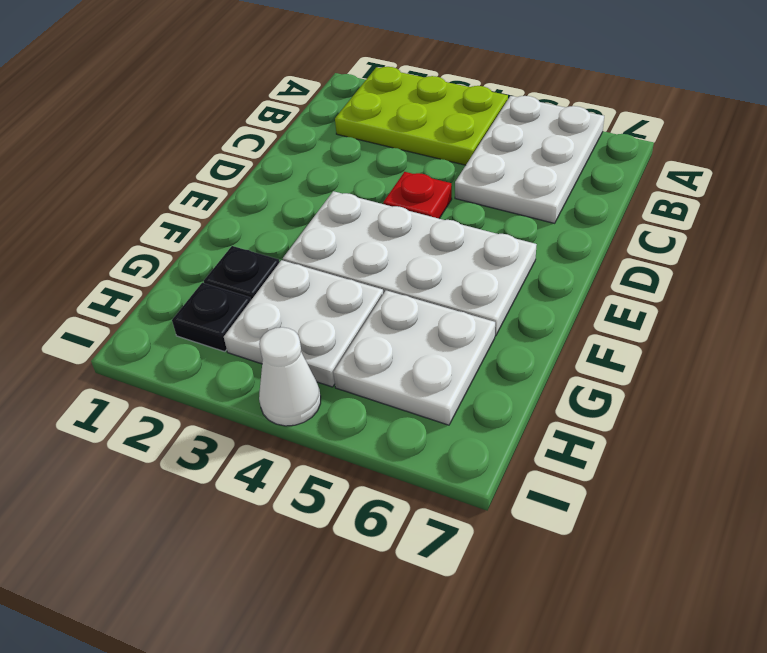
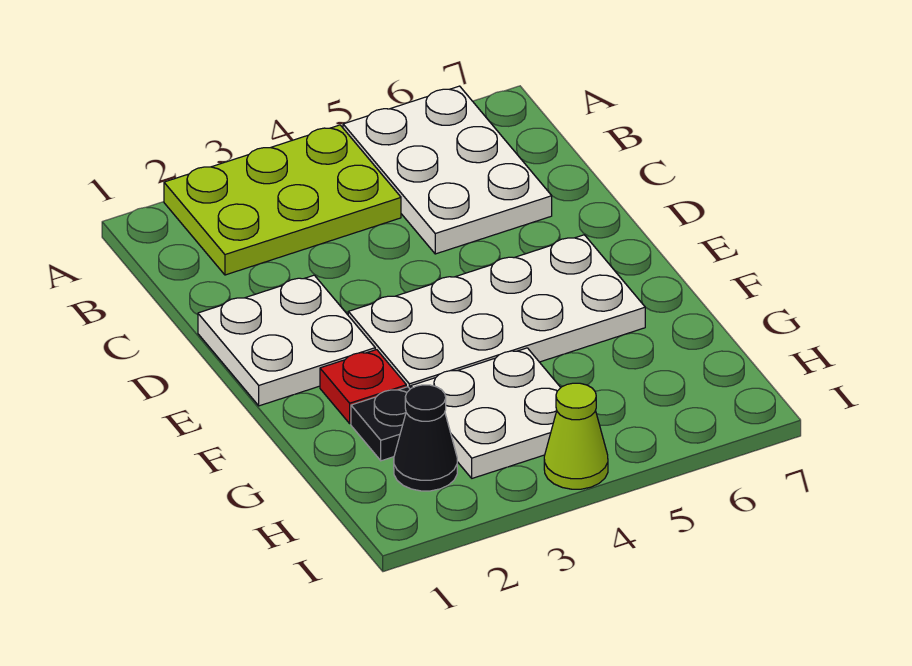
red 1x1 plate [383,172,452,219] -> red 1x1 plate moved to [320,350,406,423]
white 2x2 plate [333,290,495,425] -> white 2x2 plate moved to [198,275,375,406]
black 1x1 plate [172,283,251,352] -> black 1x1 cone [394,385,457,491]
white 1x1 cone [259,327,321,426] -> lime 1x1 cone [544,383,608,489]

